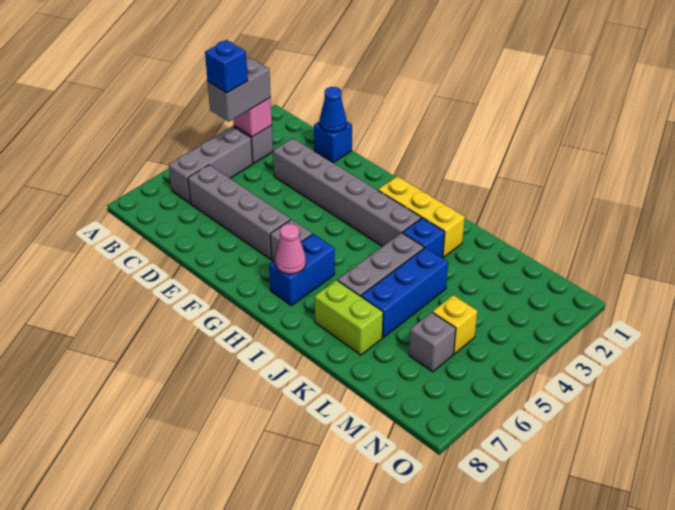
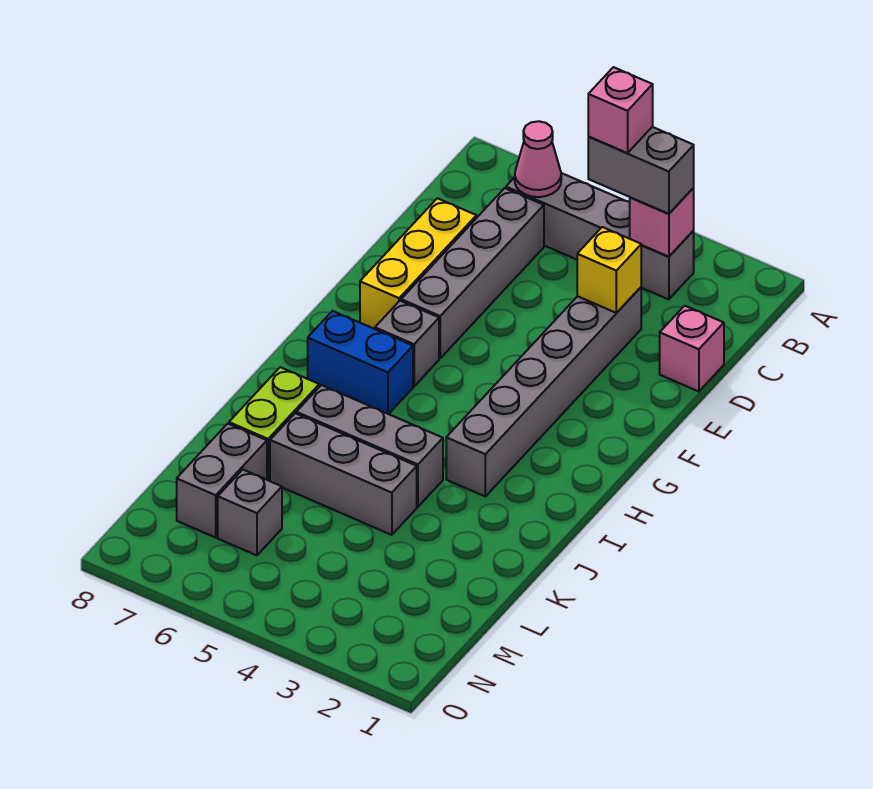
blue 1x1 brick [205,40,248,93] -> pink 1x1 brick [588,67,653,153]
blue 1x1 brick [314,121,352,163] -> pink 1x1 brick [660,306,724,392]
blue 1x1 cone [320,87,346,133] -> none
yellow 1x3 brick [378,176,465,257] -> yellow 1x3 brick moved to [360,198,476,329]
pink 1x1 cone [275,224,306,274] -> pink 1x1 cone moved to [515,121,561,197]
blue 1x1 brick [403,218,445,258] -> none
blue 1x3 brick [361,248,448,337] -> grey 1x3 brick [270,413,417,535]
none -> grey 1x2 brick [177,424,267,537]
yellow 1x1 brick [433,295,477,354] -> yellow 1x1 brick moved to [577,227,641,313]

